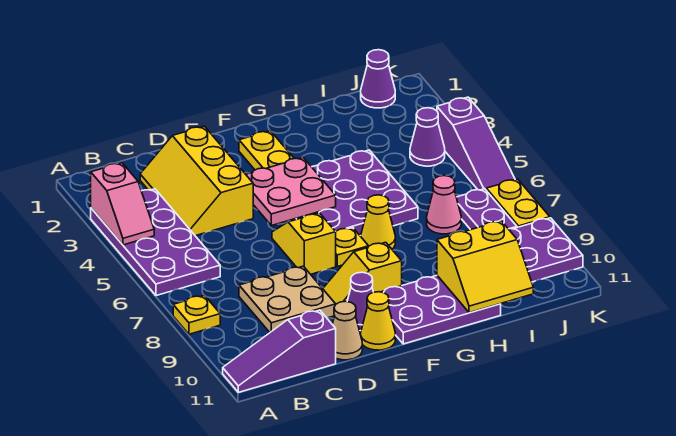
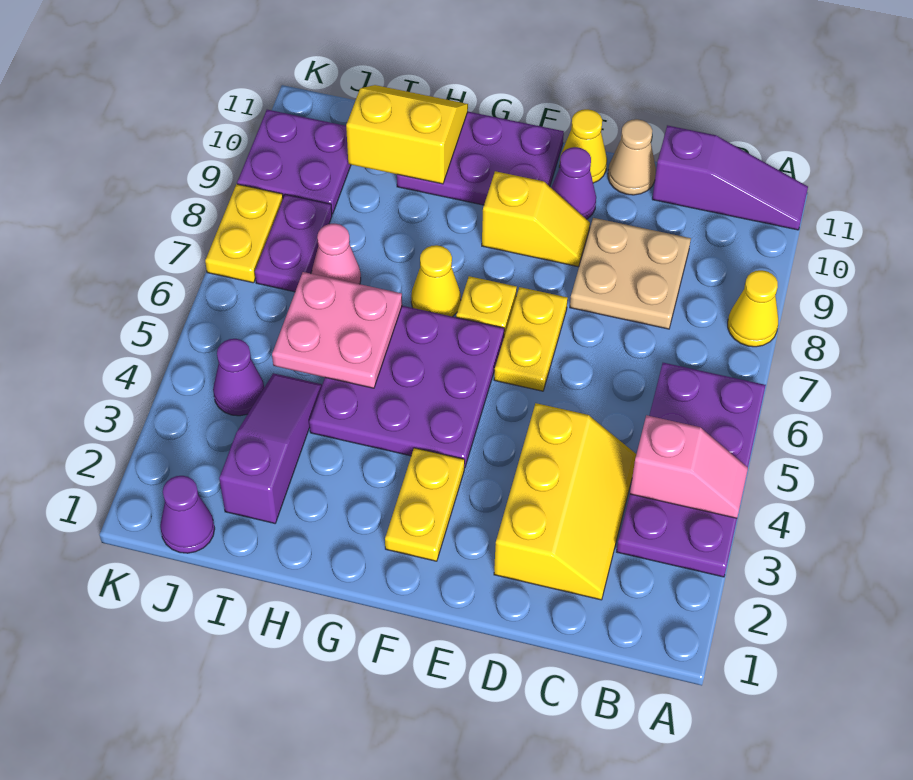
pink 1x2 slope [91,163,154,245] -> pink 1x2 slope turned to [630,415,748,518]
yellow 1x1 plate [173,295,220,334] -> yellow 1x1 cone [728,270,778,347]
pink 2x2 plate [246,158,336,226] -> pink 2x2 plate moved to [272,272,402,388]
yellow 1x2 slope [272,213,336,274] -> yellow 1x2 plate [494,287,568,391]
purple 1x3 slope [437,97,515,190] -> purple 1x3 slope moved to [219,373,322,523]

